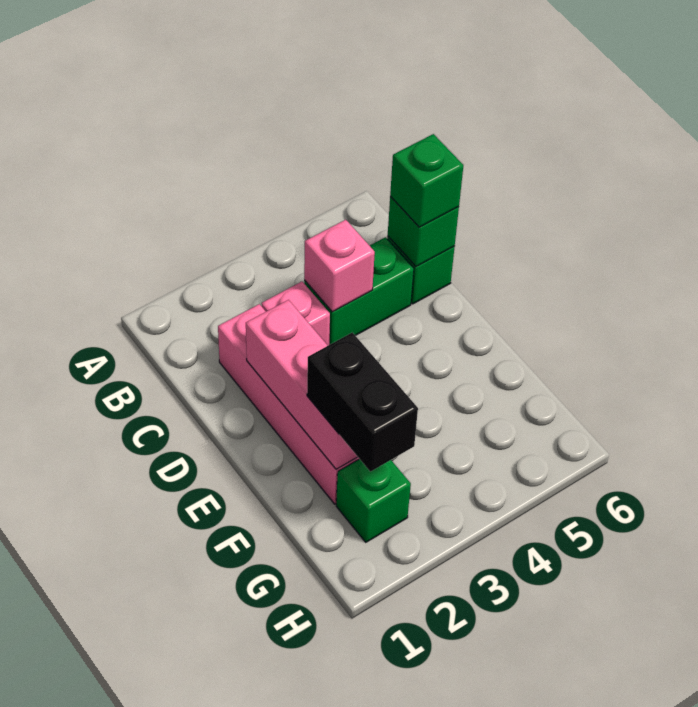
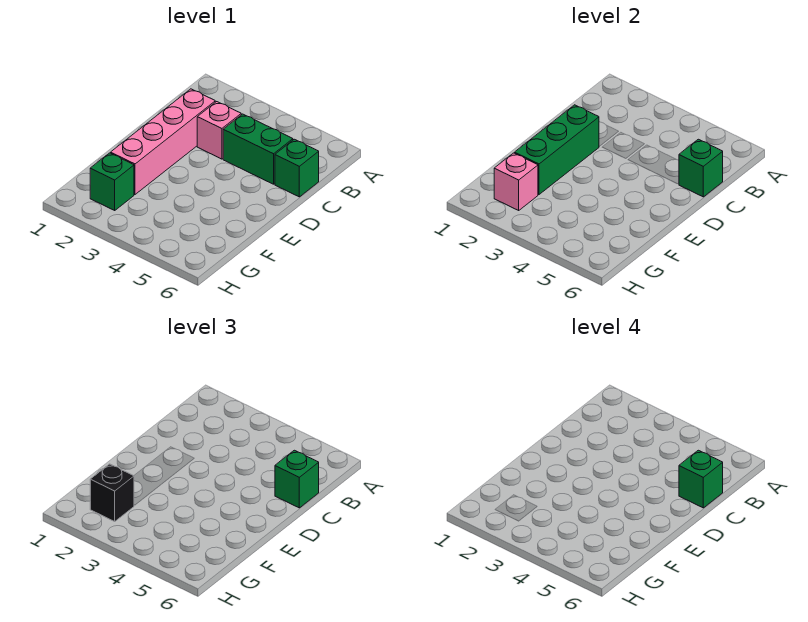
pink 1x1 brick [304,220,375,312] -> pink 1x1 brick moved to [494,153,538,210]
none -> green 1x1 brick [679,450,723,508]
pink 1x3 brick [246,300,358,469] -> green 1x3 brick [515,105,599,194]
black 1x2 brick [307,332,418,472] -> black 1x1 brick [90,464,134,521]

